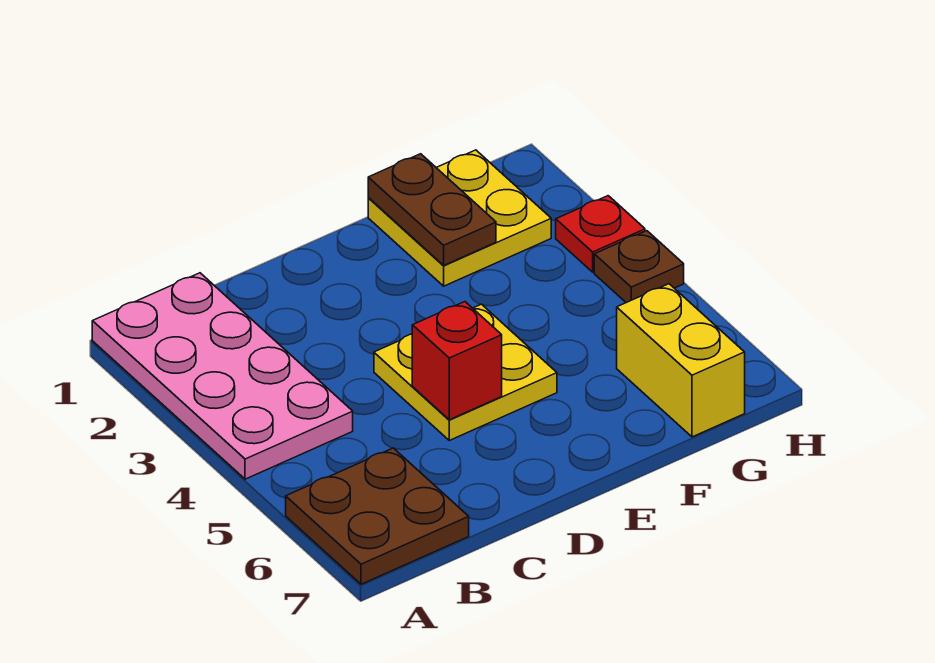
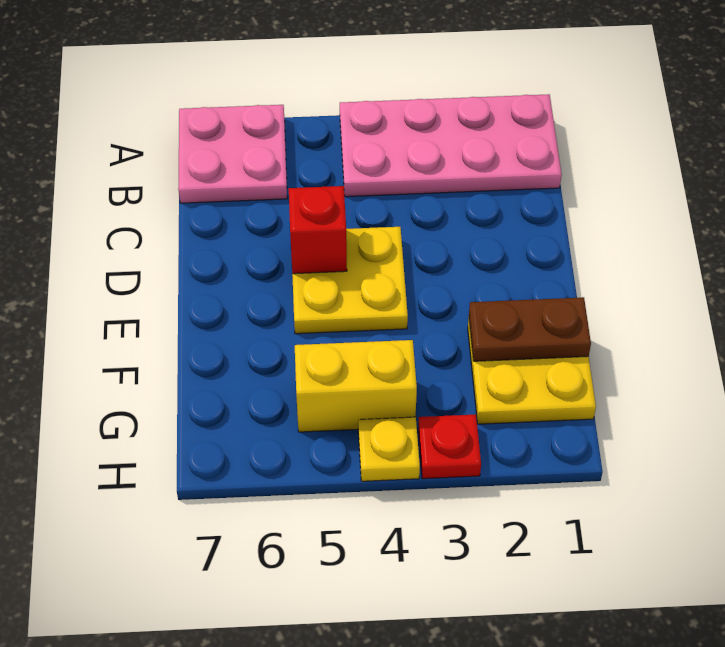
brown 2x2 plate [286,448,469,584] -> pink 2x2 plate [178,105,287,203]
yellow 1x2 brick [617,284,745,437] -> yellow 1x2 brick moved to [295,340,417,432]
brown 1x1 plate [594,231,684,303] -> yellow 1x1 plate [358,417,420,481]

